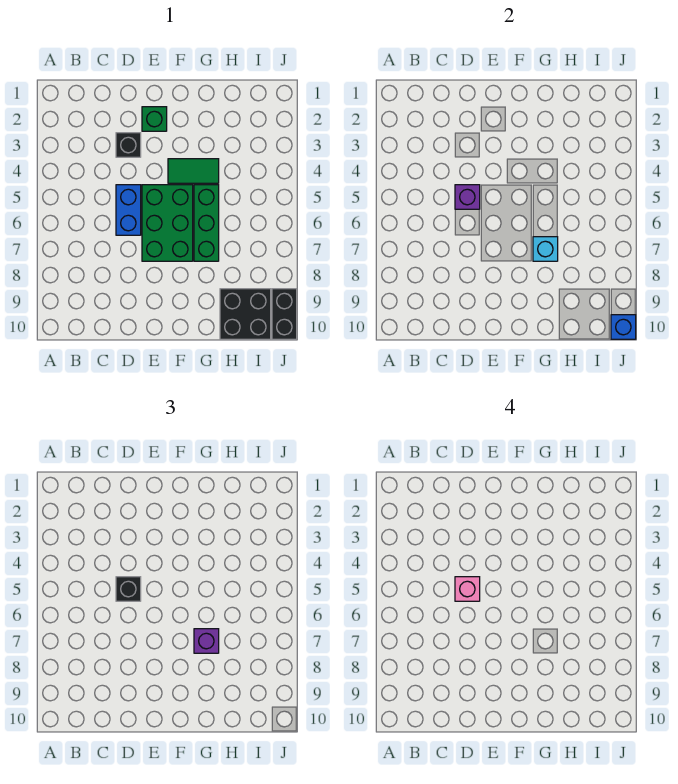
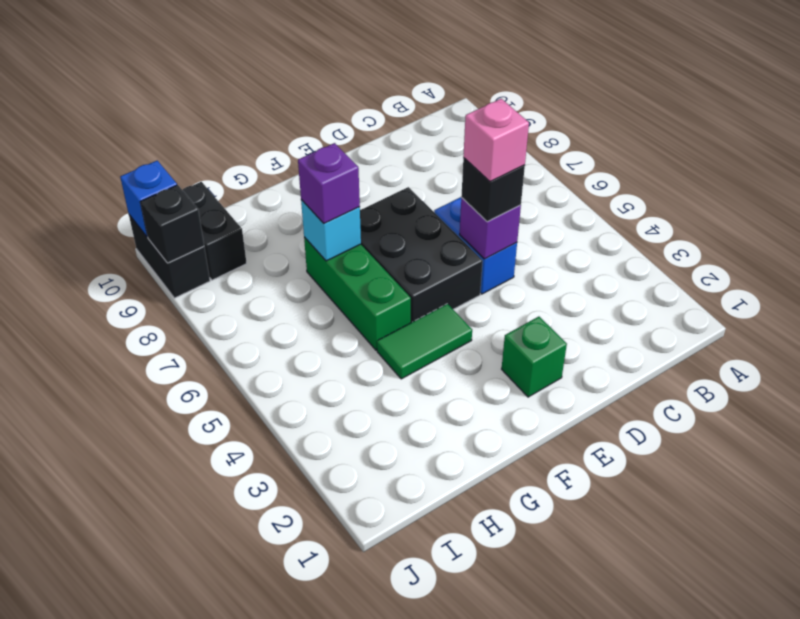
black 1x1 brick [116,133,141,157] -> black 1x1 brick moved to [140,185,204,263]
green 2x3 brick [142,185,193,261] -> black 2x3 brick [360,187,483,323]
black 2x2 brick [220,289,271,339] -> black 1x2 brick [183,182,247,280]

